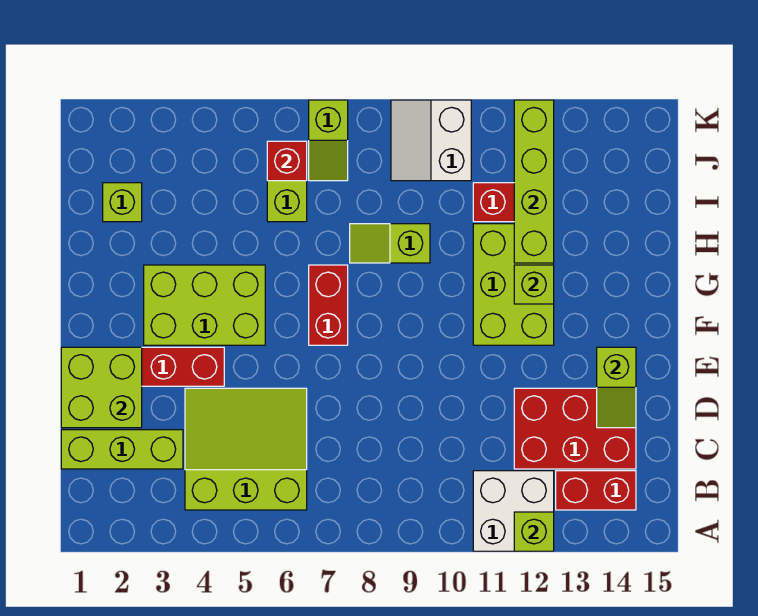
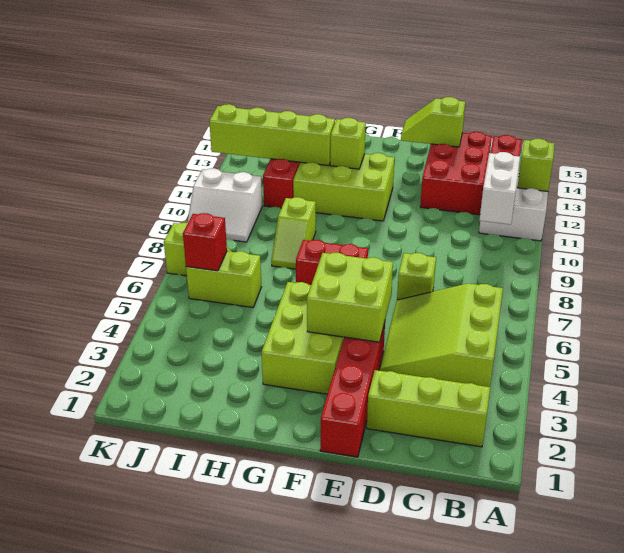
none -> white 1x2 brick [480,152,520,224]
lime 1x3 brick [61,430,183,469] -> lime 1x3 brick turned to [367,370,490,447]
lime 2x2 brick [61,347,142,428] -> lime 2x2 brick moved to [307,253,393,342]
lime 1x2 slope [597,347,636,428] -> lime 1x2 slope turned to [401,97,465,147]
lime 1x1 brick [103,183,142,222] -> lime 1x1 brick moved to [397,253,436,300]

